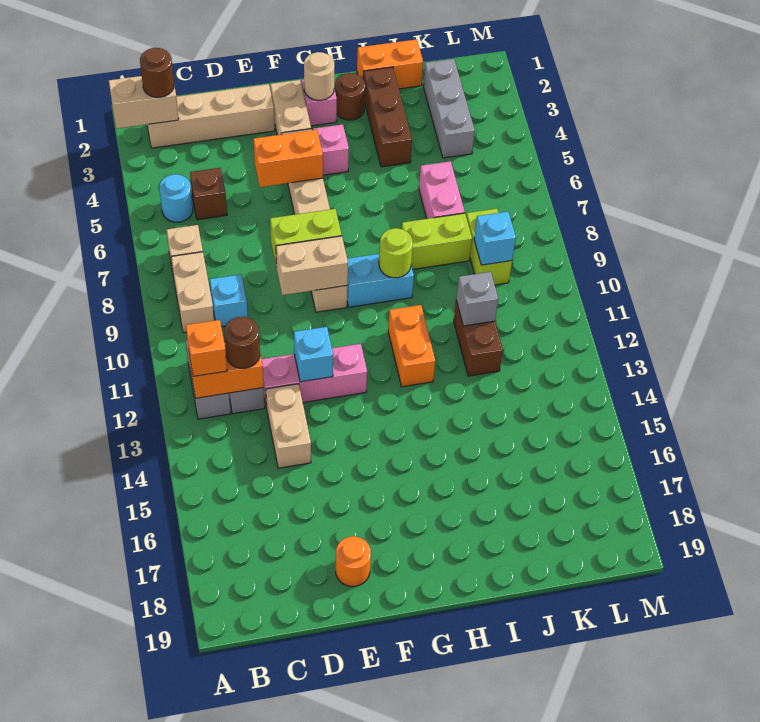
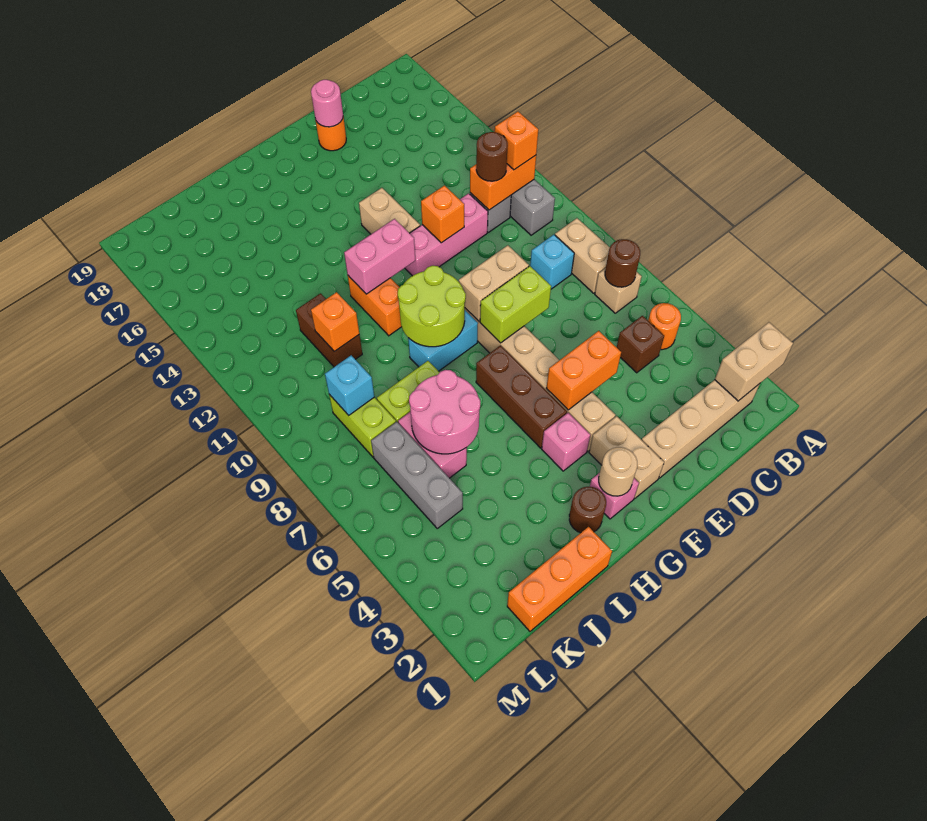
brown 1x1 round brick [140,48,174,97] -> brown 1x1 round brick moved to [605,239,640,287]
cyan 1x1 round brick [159,174,193,222] -> orange 1x1 round brick [648,303,681,350]
tan 1x2 brick [266,384,311,468] -> tan 1x2 brick moved to [359,188,420,234]
cyan 1x1 brick [294,327,333,382] -> orange 1x1 brick [421,186,464,243]
none -> pink 1x1 round brick [311,80,343,127]
none -> pink 1x2 brick [344,219,415,294]
lime 1x1 round brick [379,228,413,278] -> lime 2x2 round brick [398,266,466,347]
orange 1x2 brick [357,39,423,89] -> orange 1x3 brick [507,527,612,631]
brown 1x3 brick [363,67,412,167] -> brown 1x3 brick moved to [476,345,567,448]
none -> pink 2x2 round brick [409,370,480,454]
grey 1x1 brick [456,272,498,326] -> orange 1x1 brick [311,292,359,352]
grey 1x3 brick [423,59,475,158] -> grey 1x3 brick moved to [371,422,463,528]

